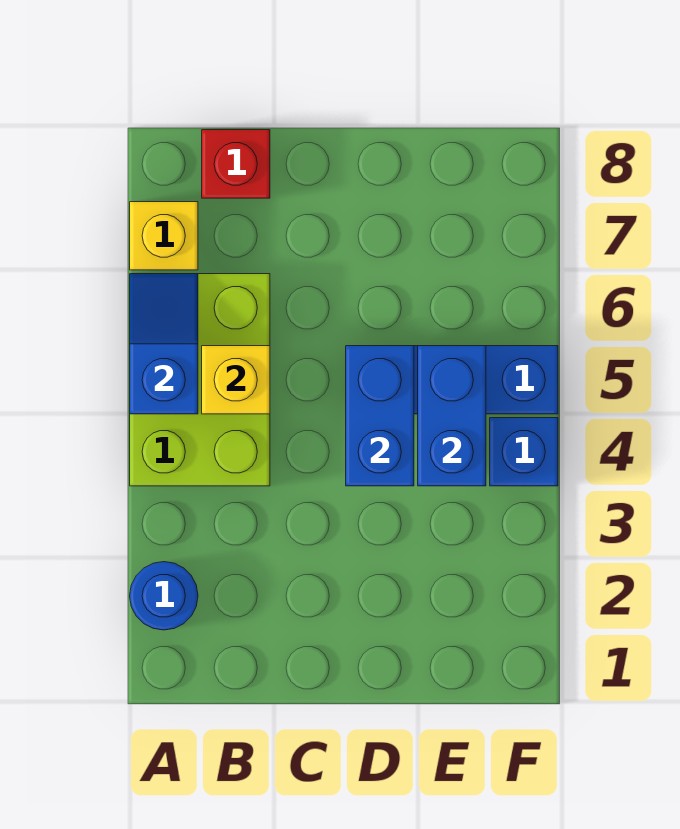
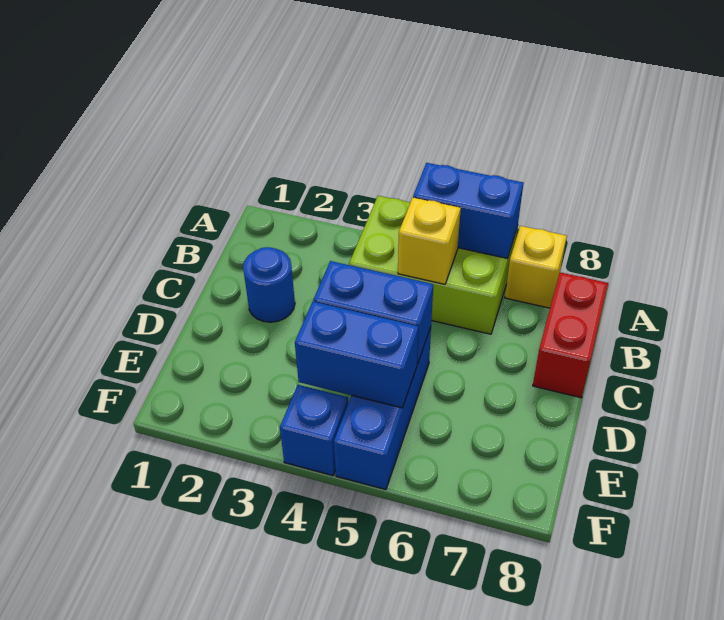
blue 1x1 round brick [130,562,198,630] -> blue 1x1 round brick moved to [243,247,295,322]
blue 1x2 slope [130,274,198,414] -> blue 1x2 brick [413,163,523,258]
red 1x1 brick [202,130,270,198] -> red 1x2 brick [533,272,608,398]

